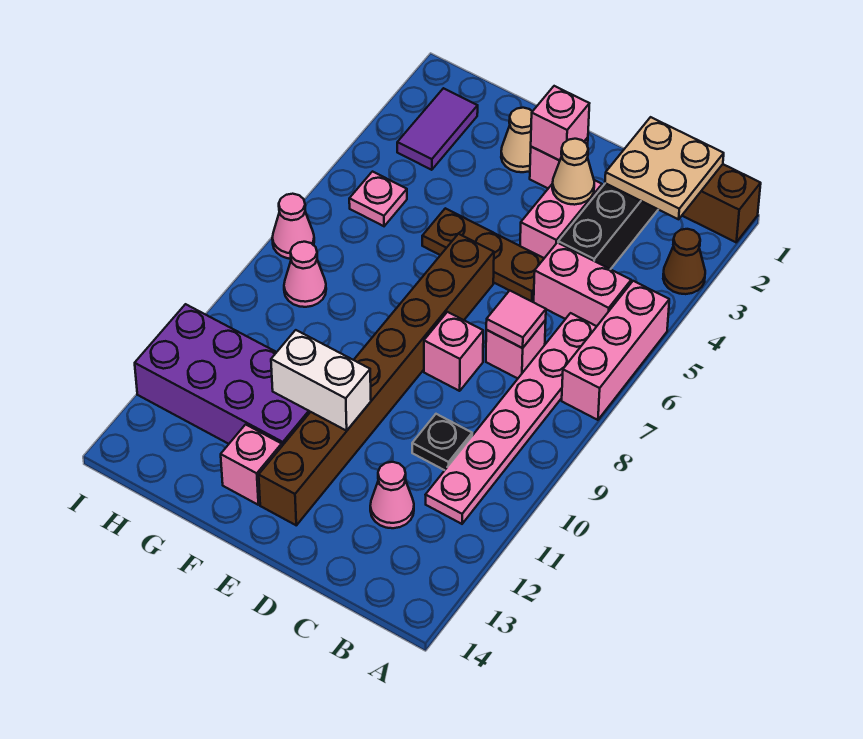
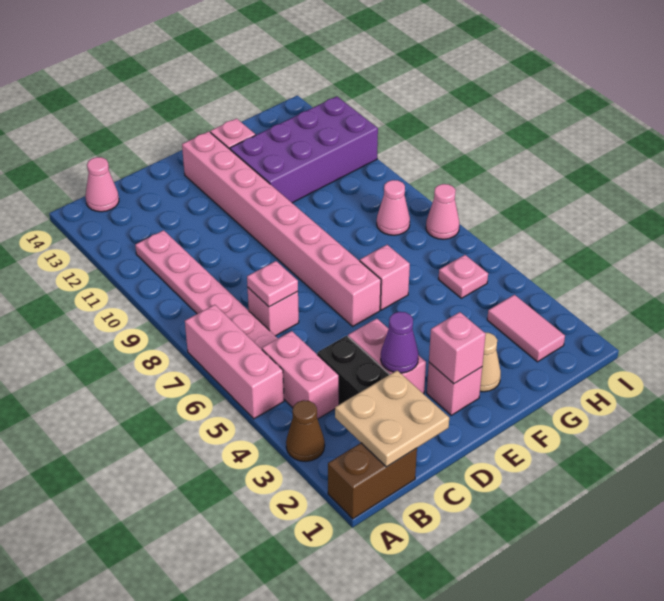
pink 1x2 brick [534,243,631,326] -> pink 1x2 brick turned to [262,331,339,419]
pink 1x1 tile [486,291,546,348] -> pink 1x1 plate [247,261,298,307]
black 1x1 plate [412,414,472,470] -> none
pink 1x1 cone [370,462,414,528] -> pink 1x1 cone moved to [86,157,119,212]
tan 1x1 cone [552,139,594,205] -> purple 1x1 cone [381,312,419,373]
brown 1x3 plate [422,208,544,301] -> none
pink 1x1 brick [424,312,483,391] -> pink 1x1 brick moved to [360,245,410,310]
brown 1x8 brick [259,234,494,525] -> pink 1x8 brick [182,131,381,326]
white 1x2 brick [271,330,371,431] -> none
purple 1x2 tile [397,88,478,170] -> pink 1x2 tile [487,295,565,362]

